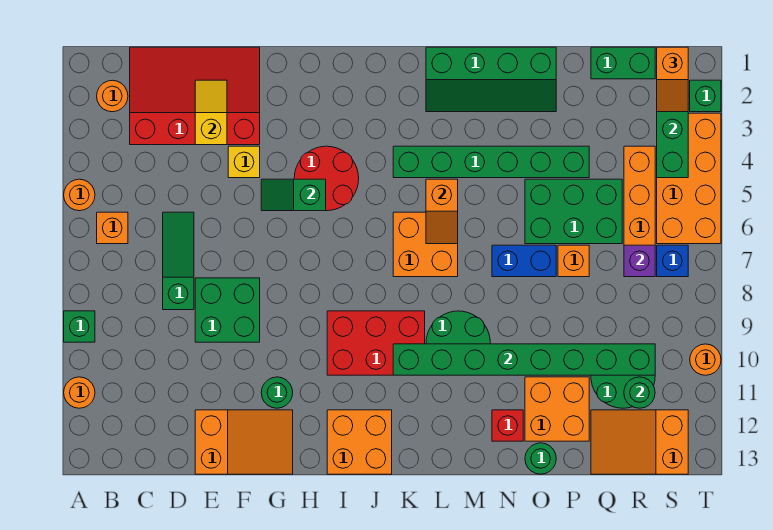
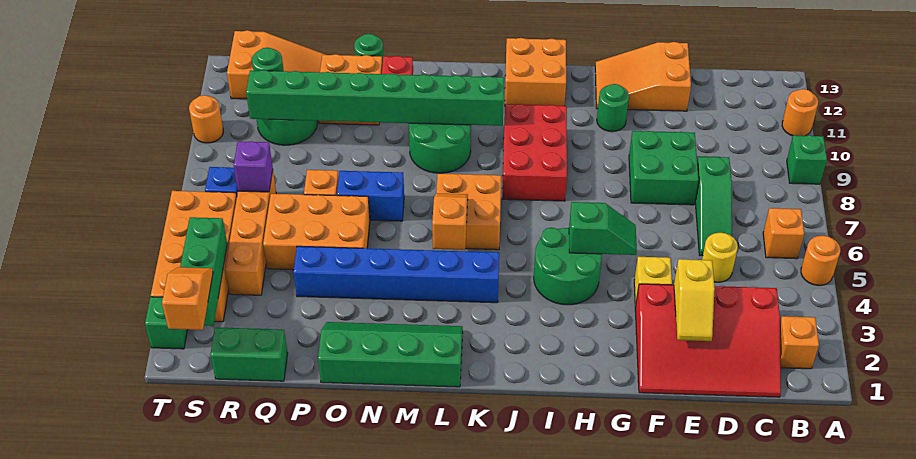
orange 1x1 round brick [97,80,128,112] -> orange 1x1 brick [780,316,819,369]
none -> yellow 1x1 round brick [702,233,738,282]
red 2x2 round brick [294,146,359,211] -> green 2x2 round brick [534,228,602,305]
red 2x3 brick [327,311,425,375] -> red 2x3 brick turned to [502,104,567,201]
green 1x6 brick [393,146,589,178] -> blue 1x6 brick [293,246,499,303]
green 2x3 brick [525,179,622,244] -> orange 2x3 brick [263,194,370,270]

